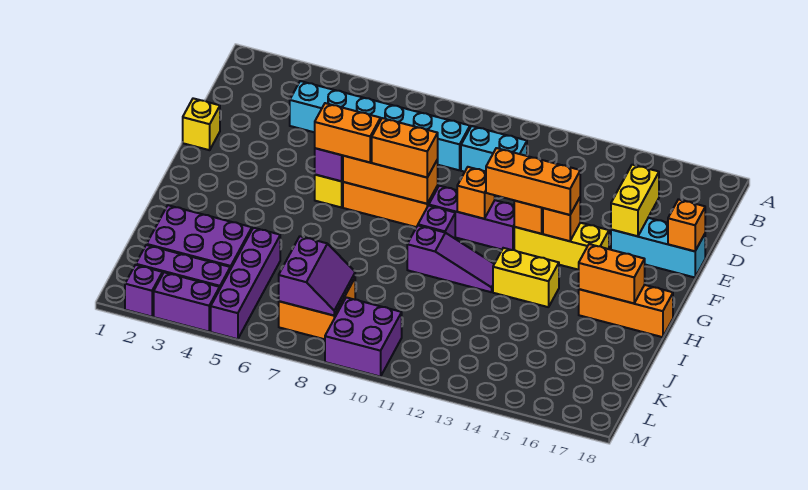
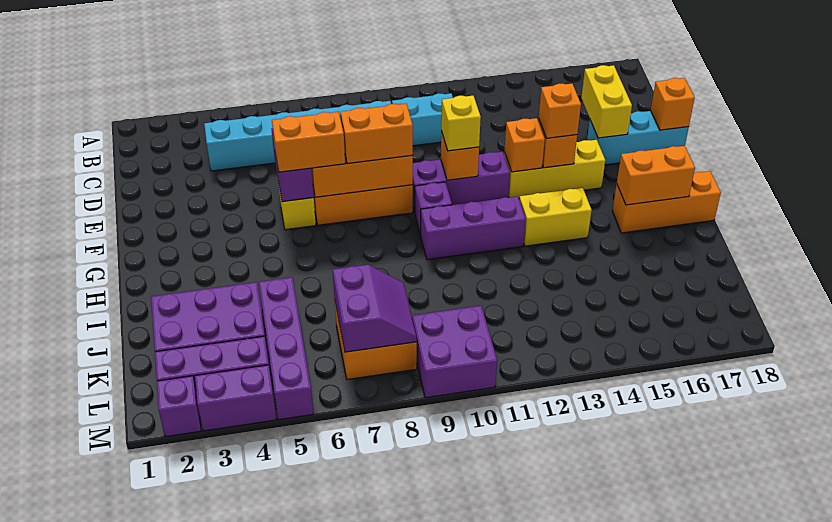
yellow 1x1 brick [183,98,220,150] -> yellow 1x1 brick moved to [441,96,481,151]
orange 1x3 brick [486,148,580,215] -> orange 1x1 brick [539,84,581,138]
purple 1x3 slope [407,226,494,292] -> purple 1x3 brick [421,196,526,260]

